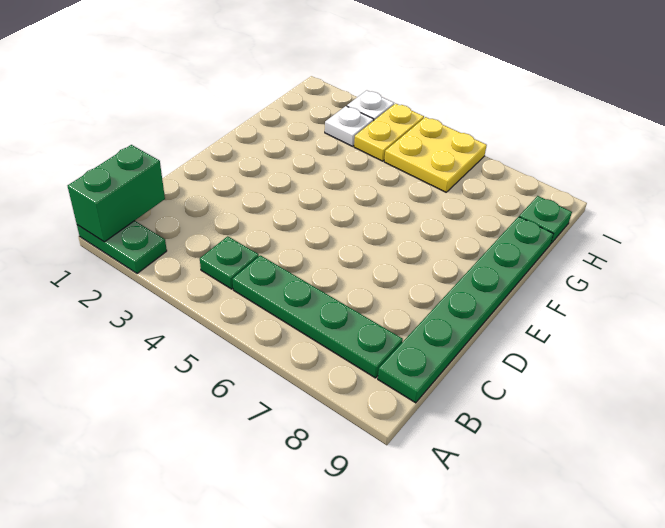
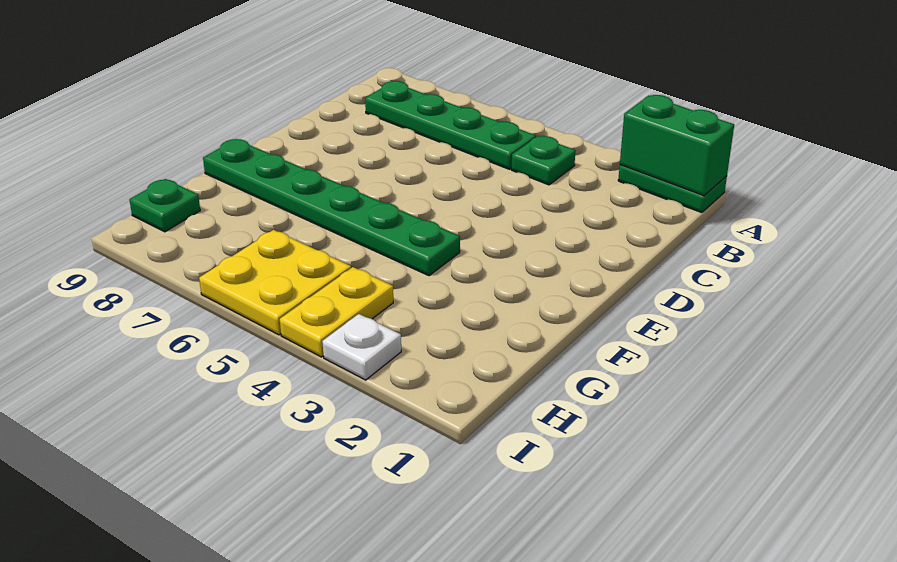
green 1x2 brick [68,145,165,242] -> green 1x2 brick turned to [620,95,734,196]
green 1x6 plate [378,217,553,403] -> green 1x6 plate turned to [203,139,460,276]
white 1x1 plate [325,106,374,146] -> none

